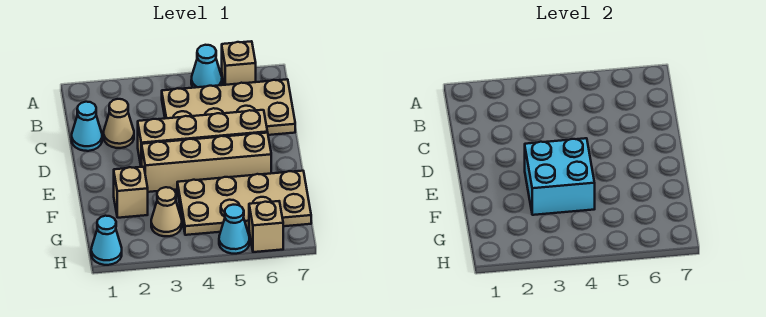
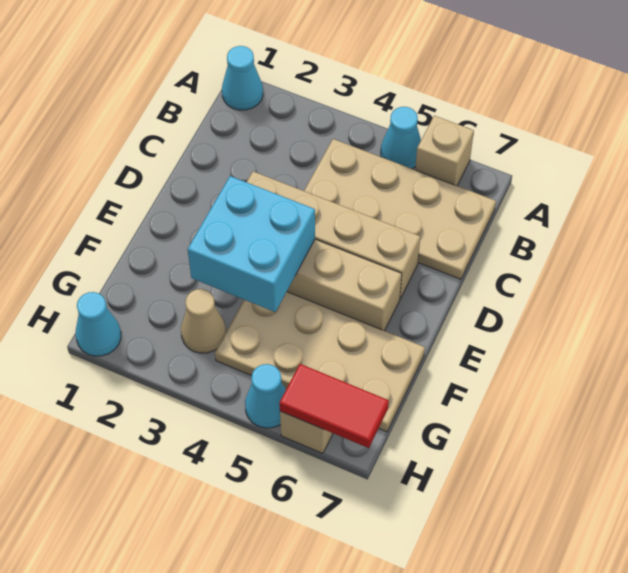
cyan 1x1 cone [72,102,102,151] -> cyan 1x1 cone moved to [222,46,263,110]
tan 1x1 cone [104,99,134,148] -> none
tan 1x1 brick [114,167,148,218] -> none
none -> red 1x2 tile [280,364,389,448]

